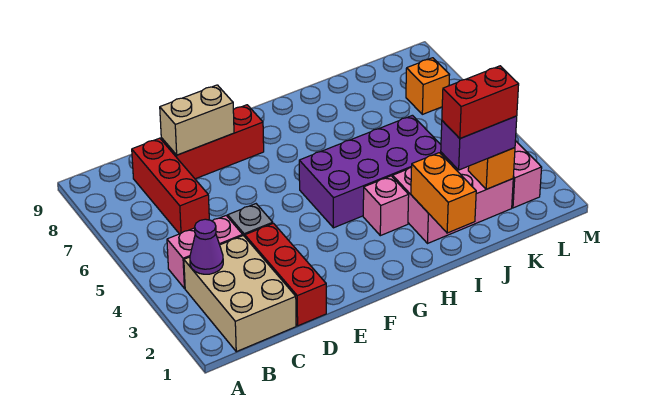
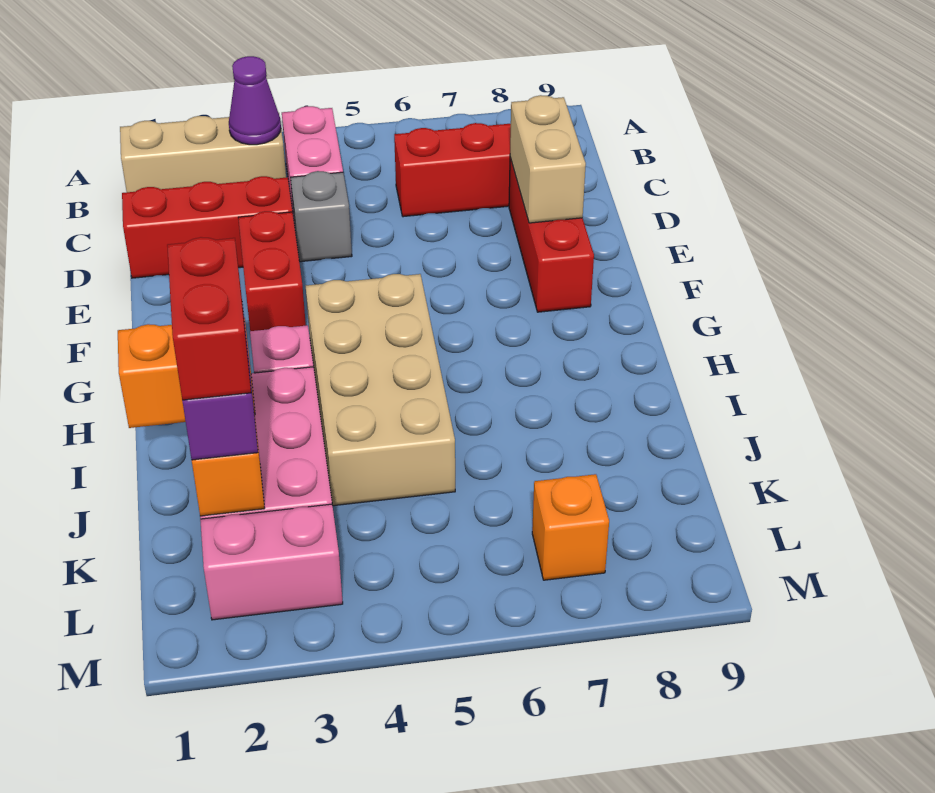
tan 2x3 brick [184,236,296,352] -> tan 1x3 brick [120,116,286,192]
none -> red 1x2 brick [238,211,306,331]
purple 2x4 brick [299,115,444,228] -> tan 2x4 brick [306,274,455,506]

